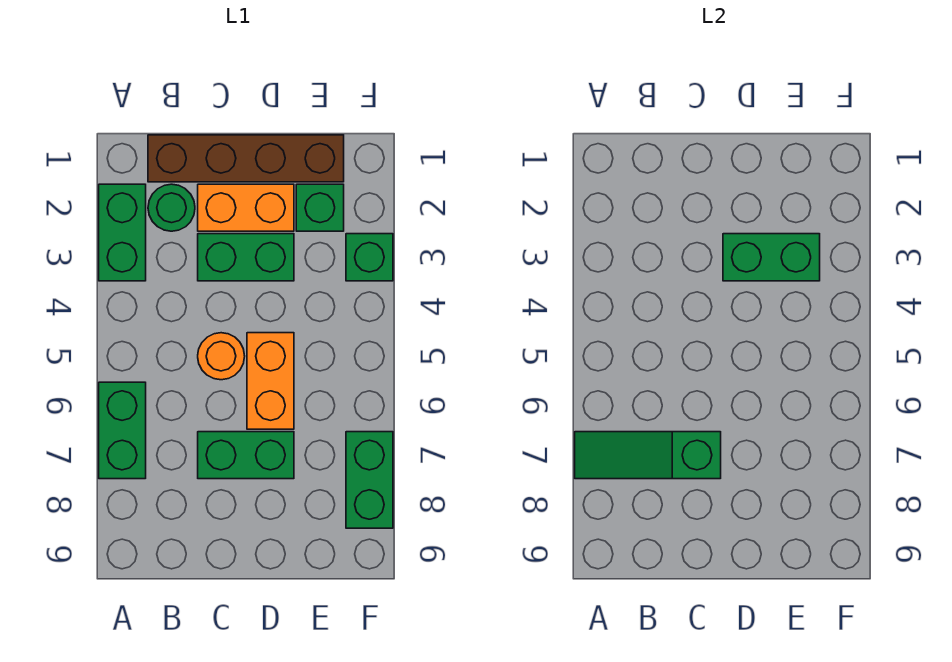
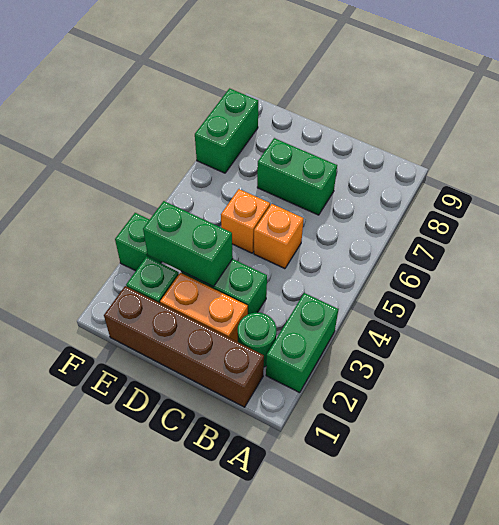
green 1x2 brick [99,382,146,479] -> none
green 1x3 slope [575,432,721,479] -> none
orange 1x1 round brick [198,333,245,380] -> orange 1x1 brick [254,204,304,269]
orange 1x2 brick [247,333,294,429] -> orange 1x1 brick [221,189,270,253]

